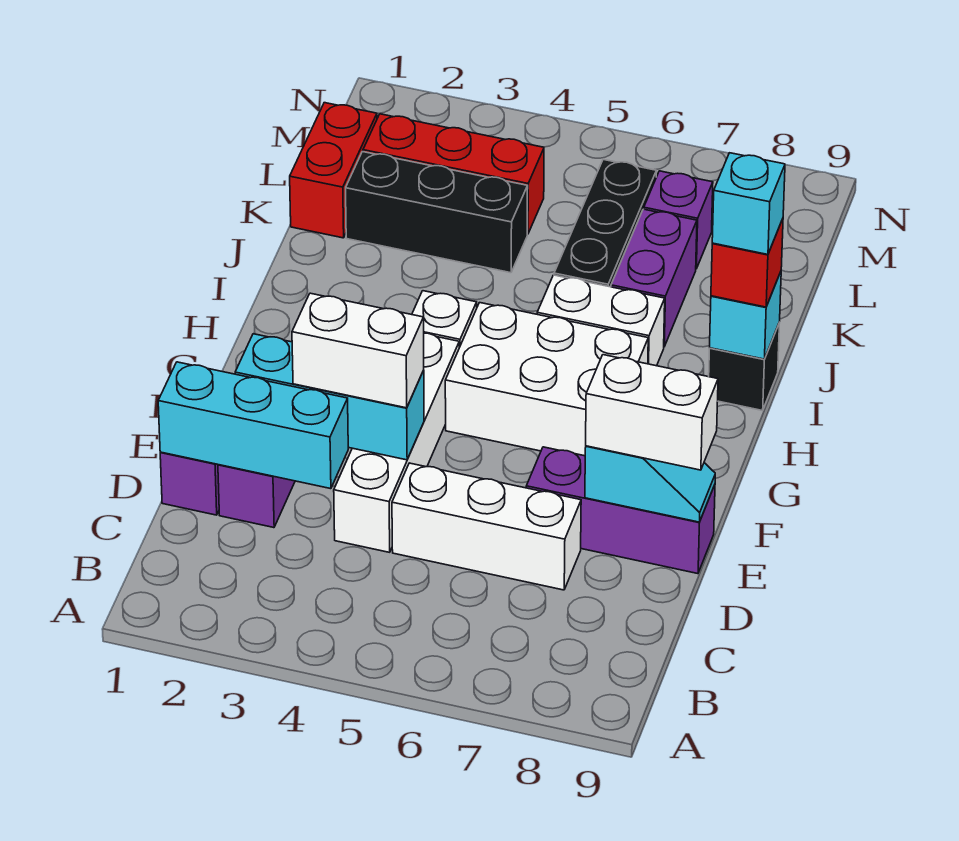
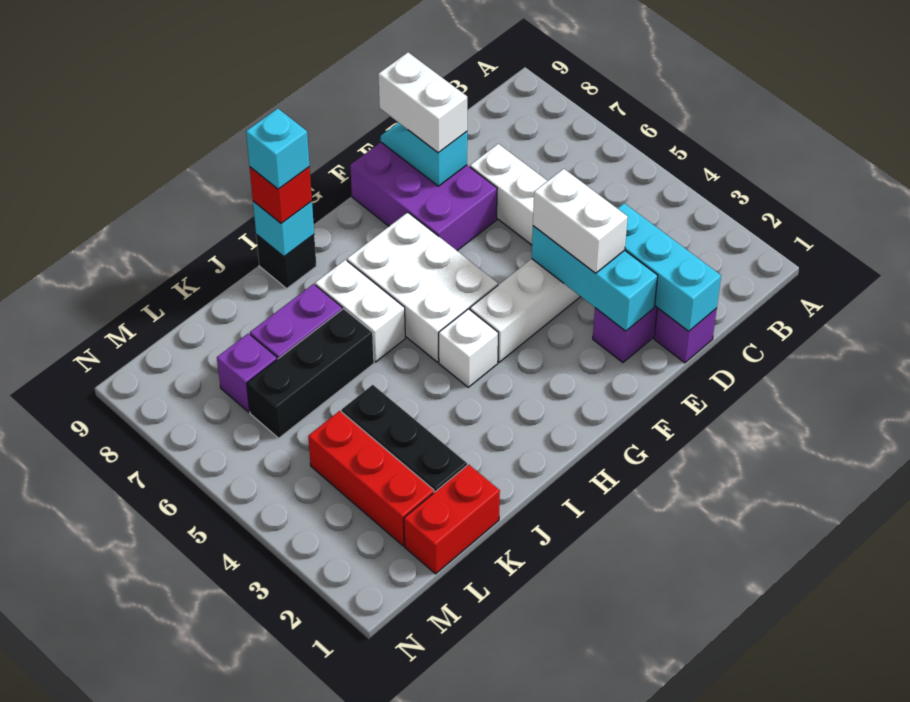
purple 1x3 brick [526,447,715,574] -> purple 2x3 brick [350,142,497,251]

